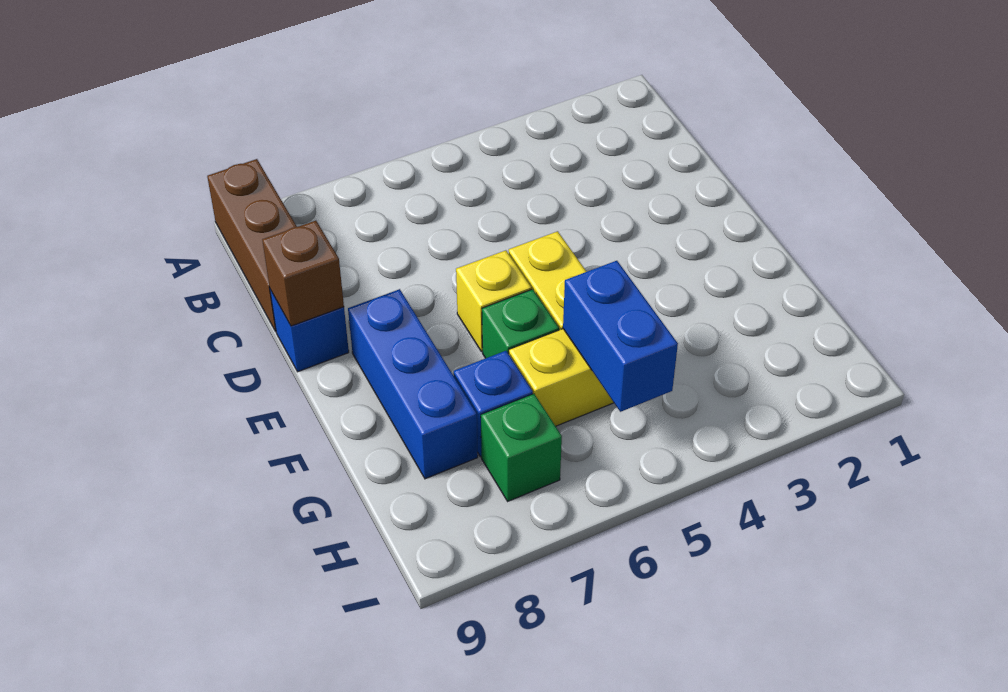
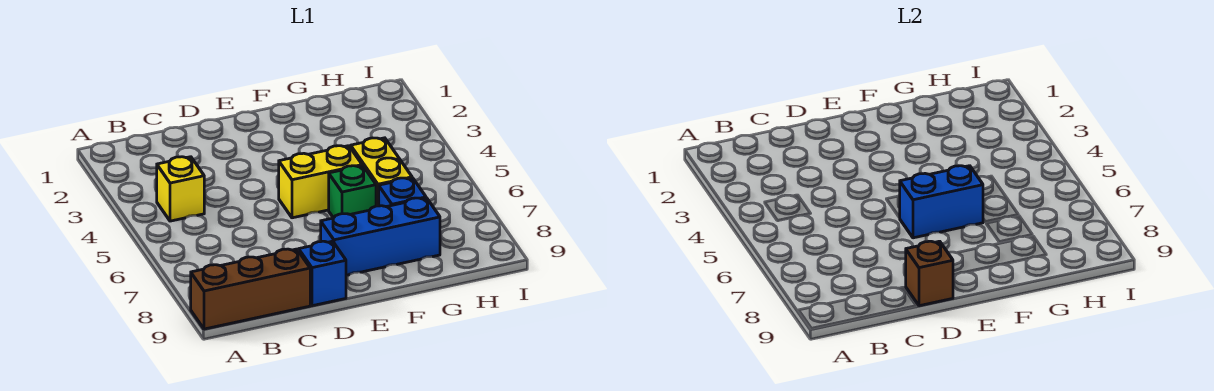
yellow 1x1 brick [456,250,531,352] -> yellow 1x1 brick moved to [157,157,204,221]
blue 1x2 brick [563,261,678,412] -> blue 1x2 brick moved to [900,166,983,238]
green 1x1 brick [481,394,562,501] -> none

